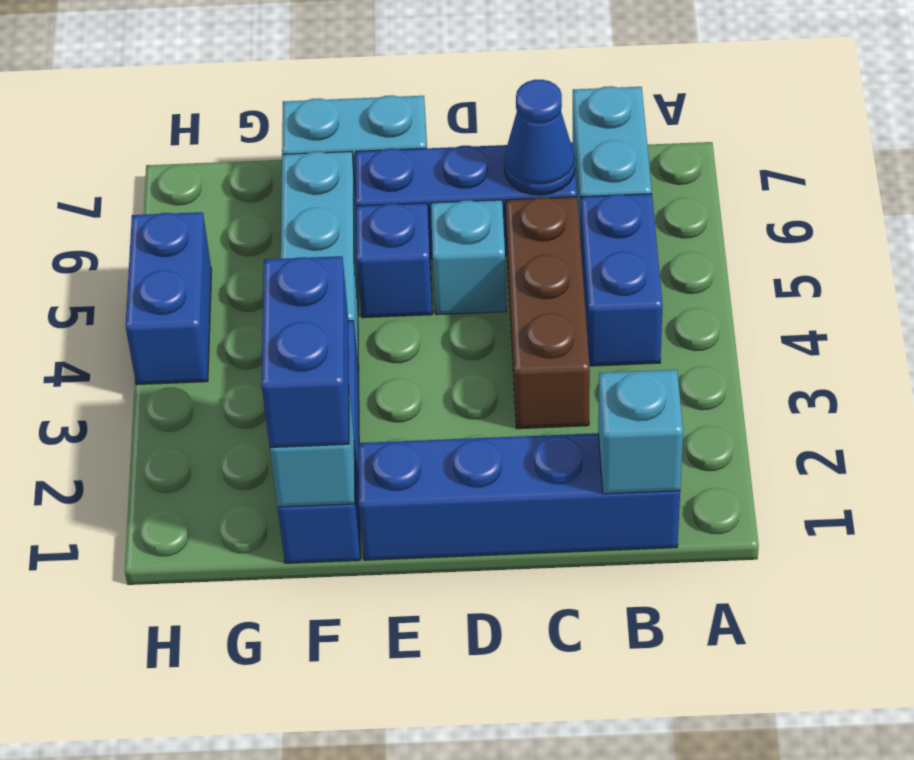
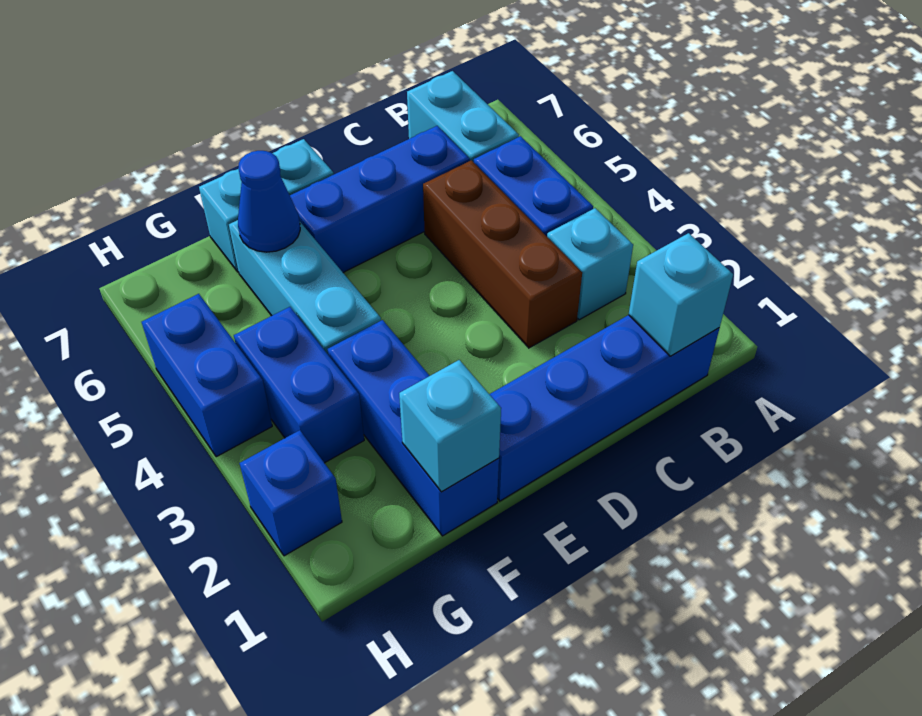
blue 1x1 cone [504,80,575,195] -> blue 1x1 cone moved to [238,151,300,252]
cyan 1x1 brick [431,200,506,315] -> cyan 1x1 brick moved to [547,208,633,320]
blue 1x1 brick [356,203,432,318] -> blue 1x1 brick moved to [240,430,342,556]
blue 1x2 brick [261,256,349,448] -> blue 1x2 brick moved to [234,307,364,463]

